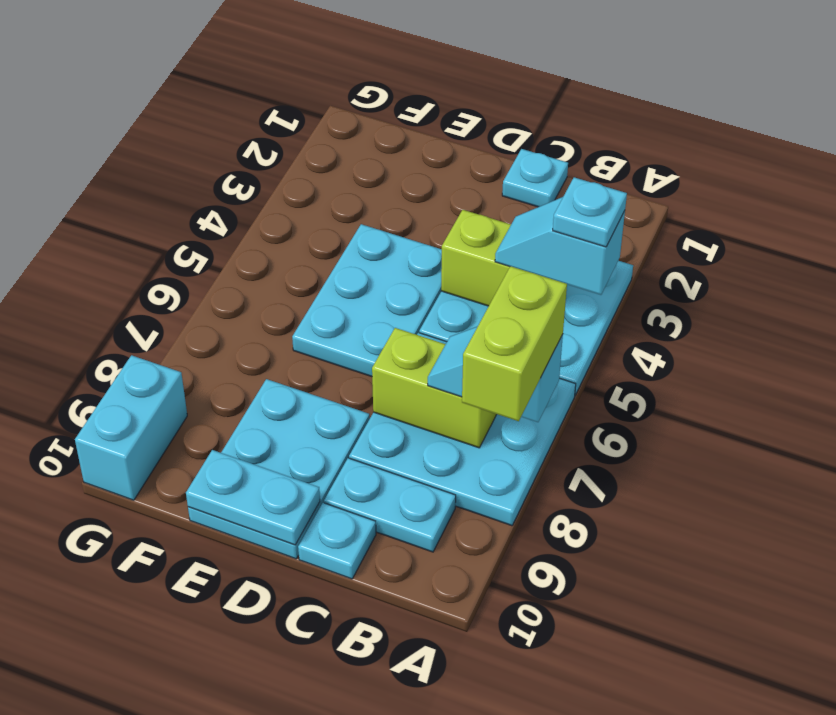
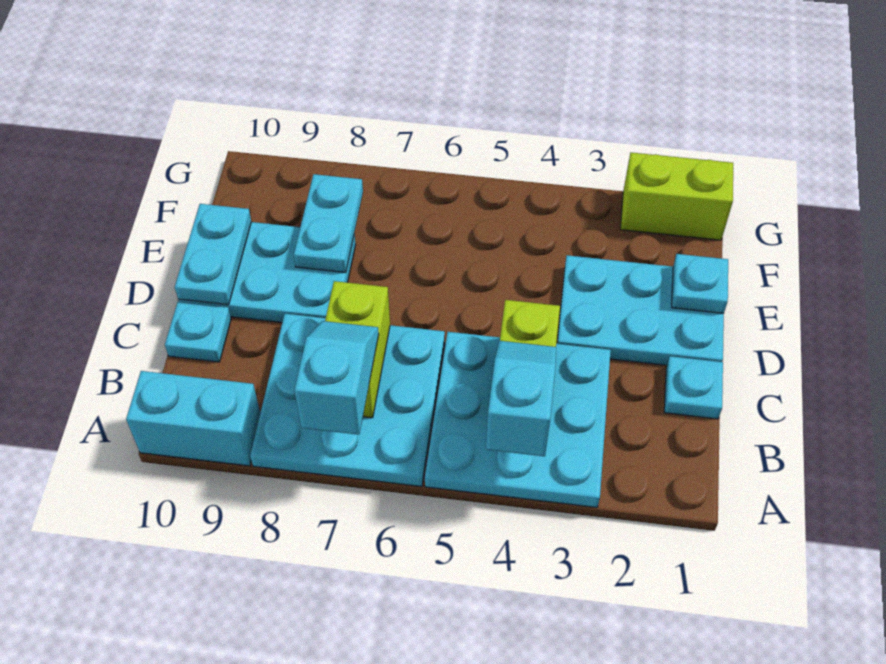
cyan 1x1 plate [553,177,627,247] -> cyan 1x1 plate moved to [672,254,728,313]
lime 1x2 brick [462,266,567,421] -> lime 1x2 brick moved to [620,153,733,240]
cyan 1x2 plate [324,458,456,552] -> cyan 1x2 plate moved to [294,174,363,273]
cyan 2x3 plate [292,224,442,377] -> cyan 2x3 plate moved to [557,255,724,365]
cyan 1x2 brick [75,355,187,500] -> cyan 1x2 brick moved to [126,371,260,466]

